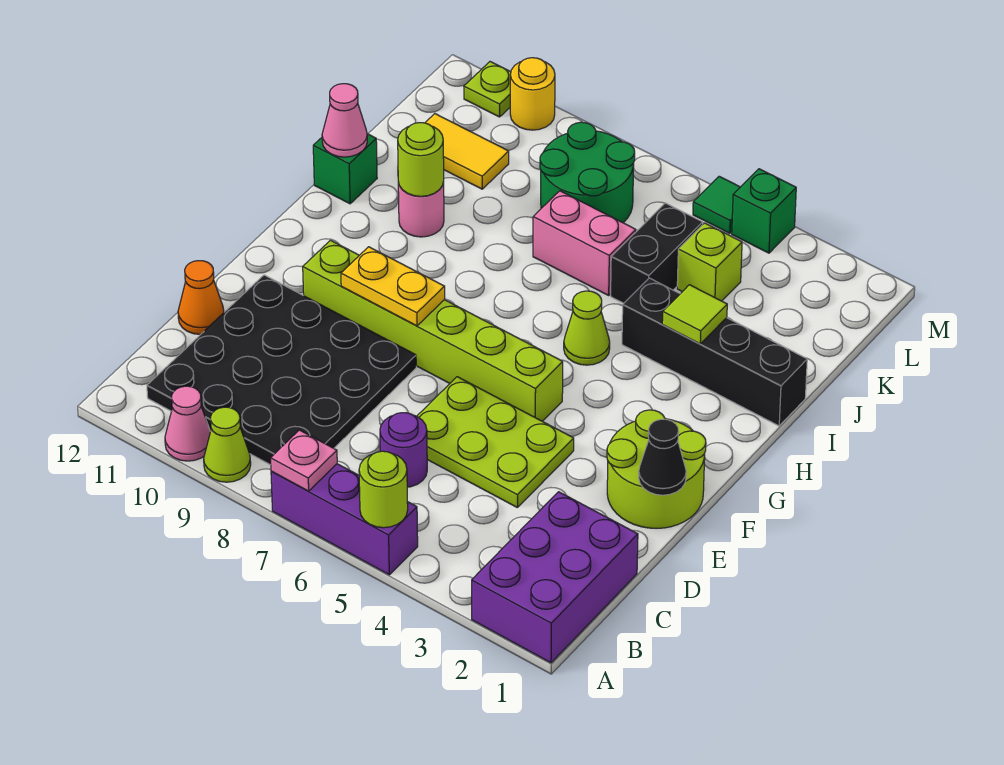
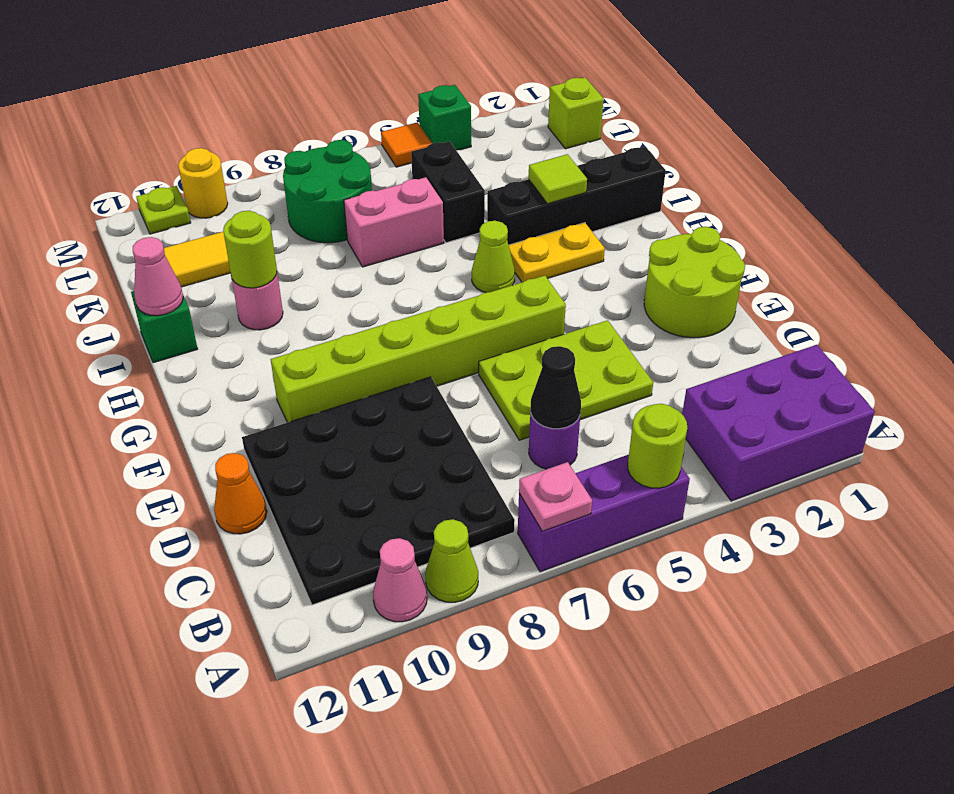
purple 2x3 brick [472,492,638,663] -> purple 2x3 brick turned to [682,345,875,501]
black 1x1 cone [639,419,686,495] -> black 1x1 cone moved to [530,346,581,429]
yellow 1x2 plate [341,247,445,326] -> yellow 1x2 plate moved to [509,223,605,282]
lime 1x1 brick [677,223,742,301] -> lime 1x1 brick moved to [548,77,604,149]
green 1x1 tile [693,176,740,233] -> orange 1x1 tile [381,122,432,167]

